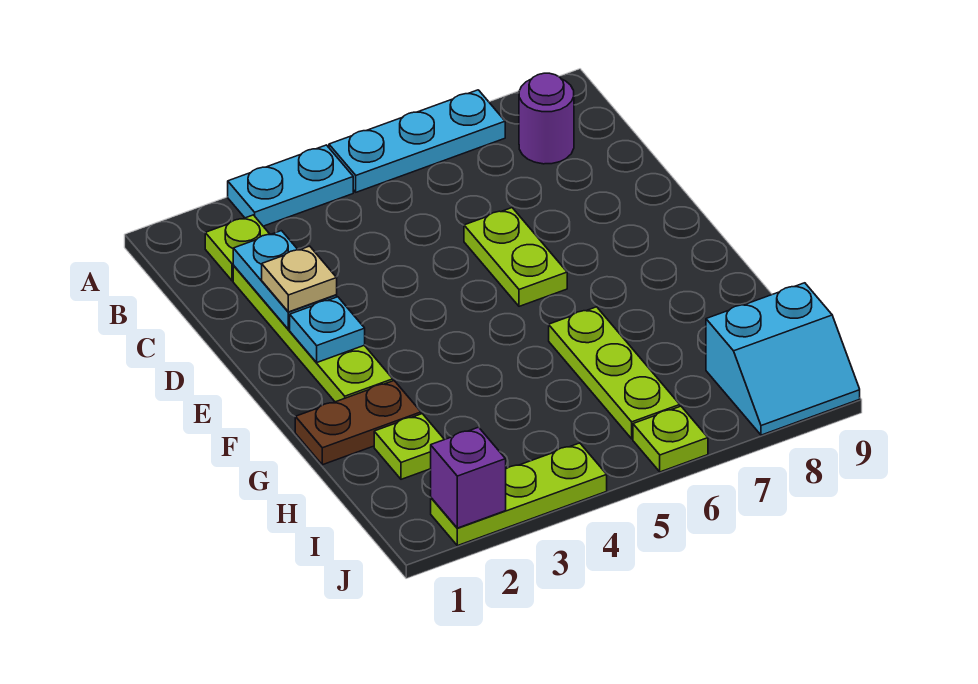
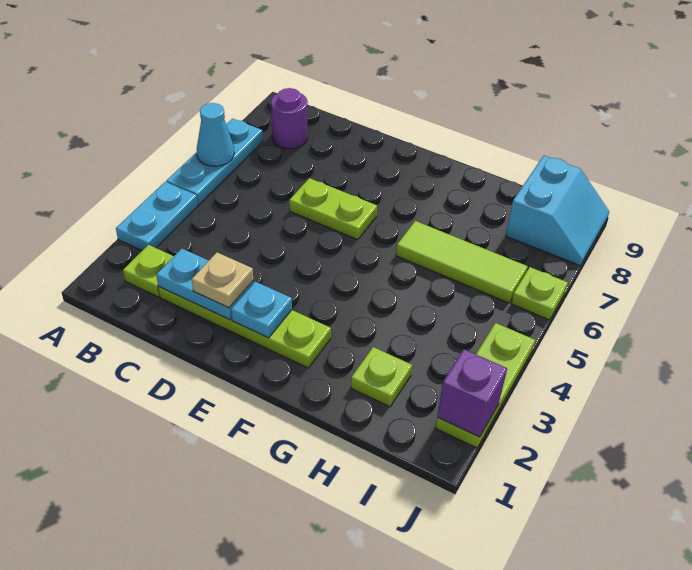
none -> cyan 1x1 cone [197,103,234,166]
brown 1x2 plate [295,381,421,465] -> none
lime 1x3 plate [549,307,680,439] -> lime 1x3 tile [396,221,528,303]

